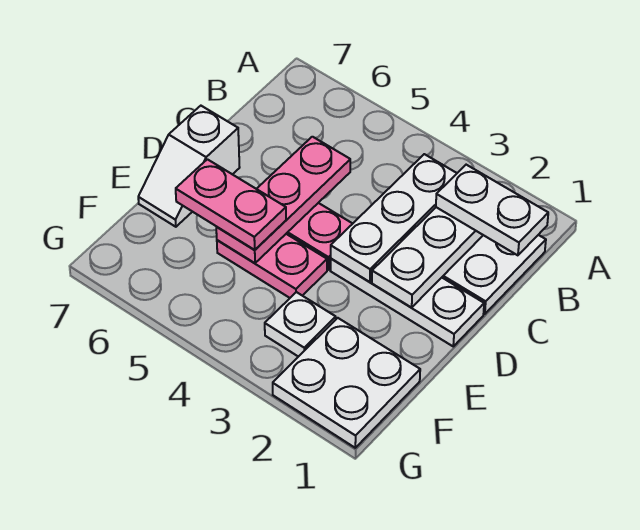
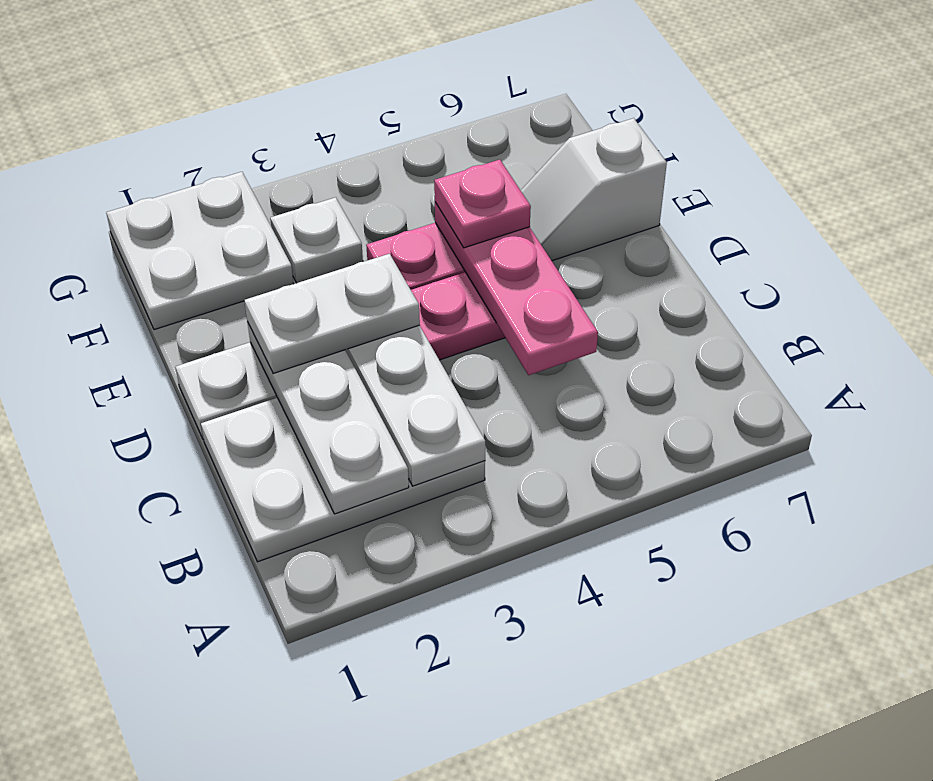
white 1x2 plate [436,165,548,255] -> white 1x2 plate moved to [244,254,420,373]
white 1x2 slope [138,106,240,227] -> white 1x2 slope turned to [521,118,667,261]
pink 1x2 plate [176,159,286,250] -> pink 1x1 plate [434,160,531,248]

